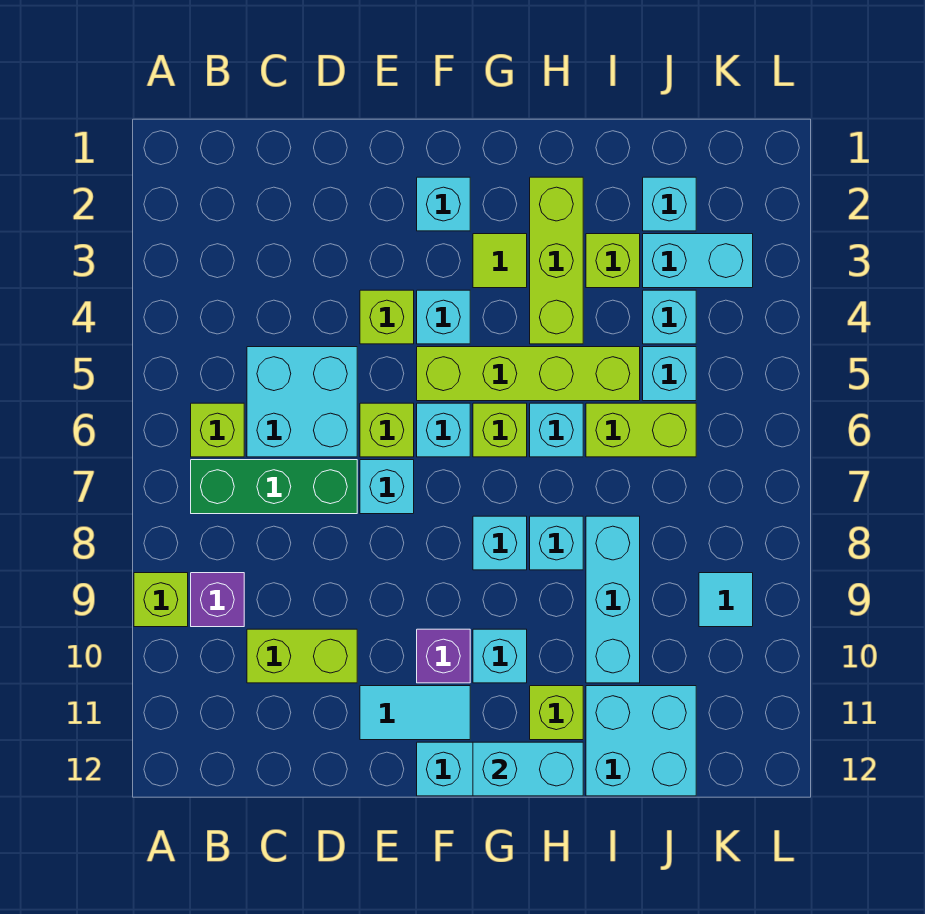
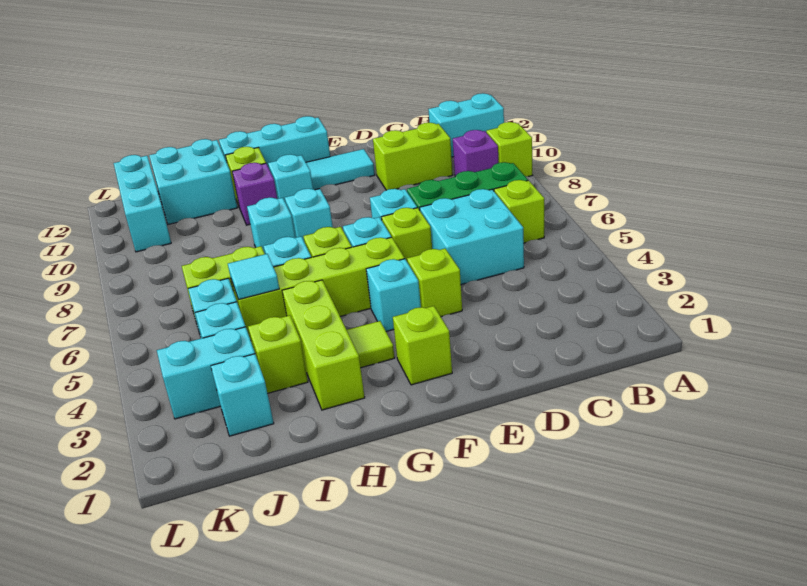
cyan 1x1 brick [417,177,470,231] -> lime 1x1 brick [393,306,452,385]
purple 1x1 brick [417,629,470,683] -> purple 1x1 brick moved to [232,163,277,225]
cyan 1x2 brick [473,742,583,796] -> cyan 1x2 brick moved to [428,93,504,157]
cyan 1x3 brick [586,516,640,683] -> cyan 1x3 brick moved to [114,155,171,252]
cyan 1x1 tile [699,573,753,627] -> cyan 1x1 tile moved to [228,254,279,300]

